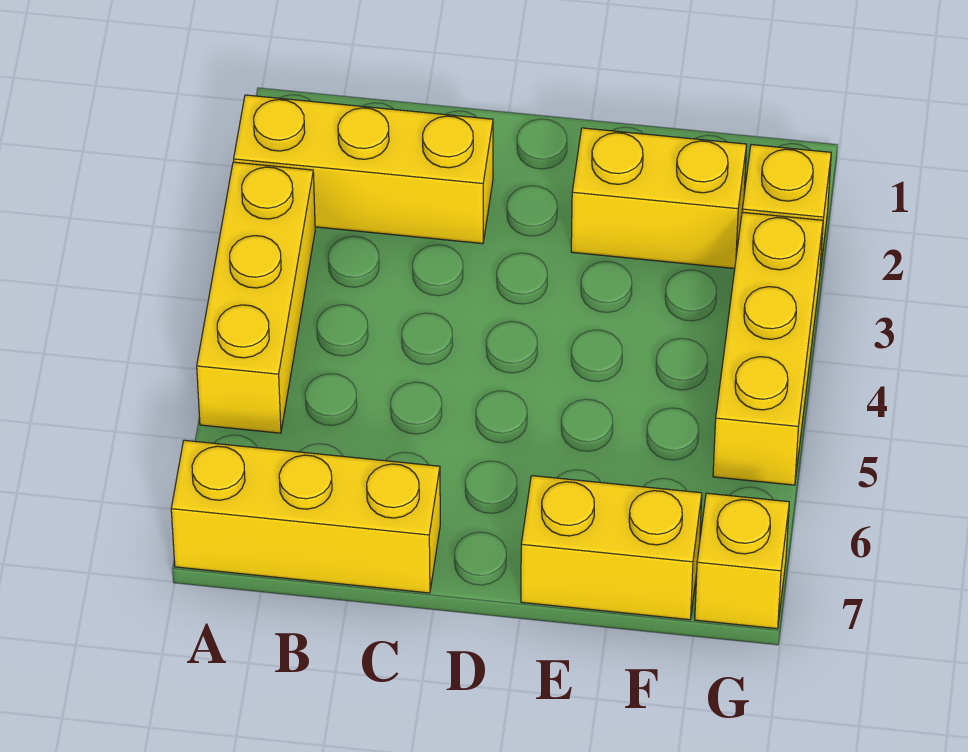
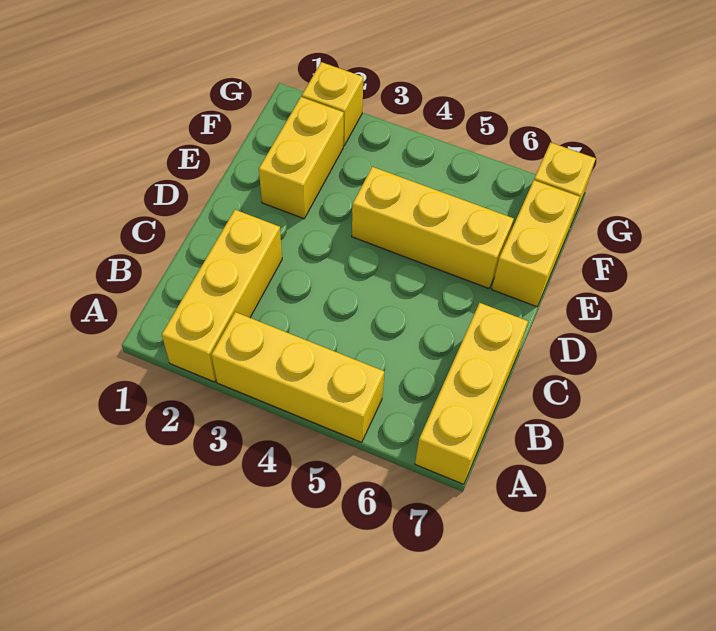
yellow 1x3 brick [713,212,823,485] -> yellow 1x3 brick moved to [352,167,514,288]

